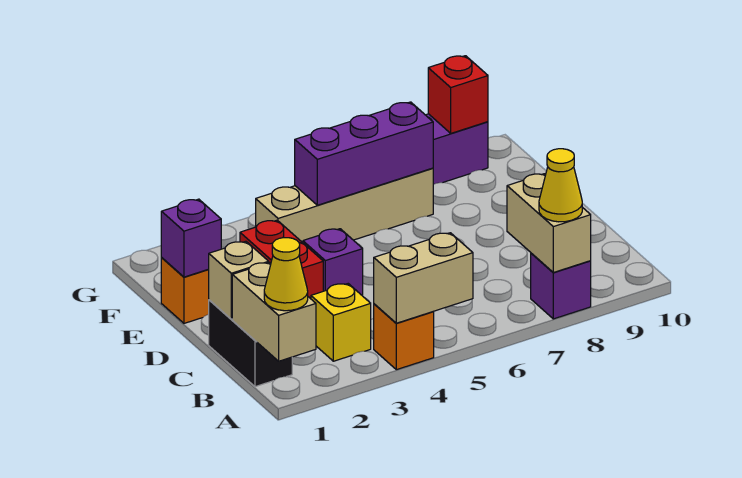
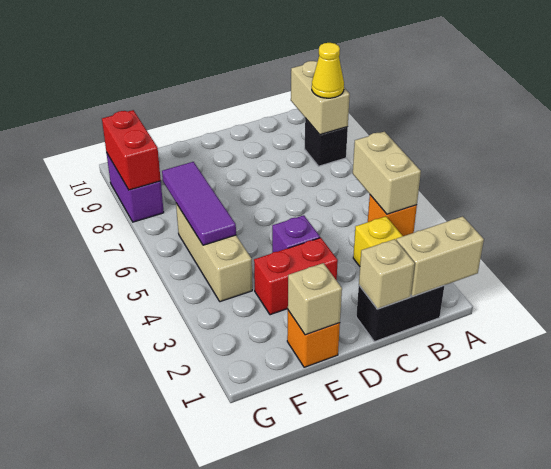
yellow 1x1 cone [264,238,308,311] -> none
purple 1x1 brick [531,253,591,319] -> black 1x1 brick [305,118,348,166]
tan 1x2 brick [507,174,591,272] -> tan 1x2 brick turned to [291,61,350,135]
purple 1x1 brick [161,199,221,277] -> tan 1x1 brick [288,263,342,335]
tan 1x4 brick [256,168,433,243] -> tan 1x3 brick [176,203,252,302]
purple 1x3 brick [295,102,433,205] -> purple 1x3 tile [162,162,236,245]
red 1x1 brick [428,56,488,133] -> red 1x2 brick [102,110,161,190]

